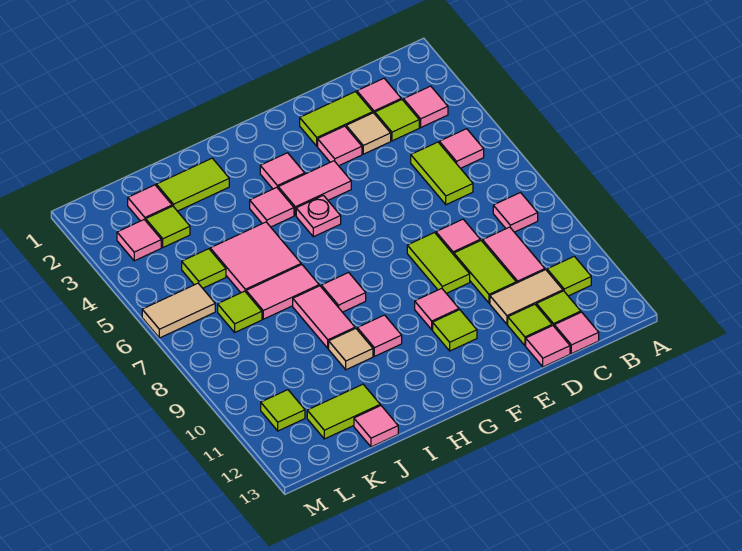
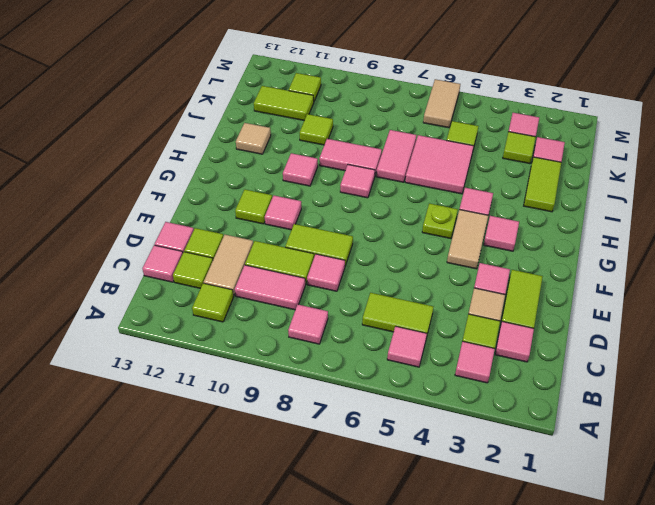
pink 1x2 tile [278,161,351,215] -> tan 1x2 tile [447,210,488,269]
pink 1x1 plate [296,195,341,237] -> lime 1x1 plate [422,203,458,239]
tan 1x1 tile [329,328,373,370] -> tan 1x1 tile moved to [236,123,271,154]
lime 1x2 tile [307,384,380,439] -> lime 1x2 tile turned to [254,86,314,120]
pink 1x1 tile [354,406,398,447] -> none
lime 1x1 tile [218,291,262,332] -> lime 1x1 tile moved to [300,114,333,145]

